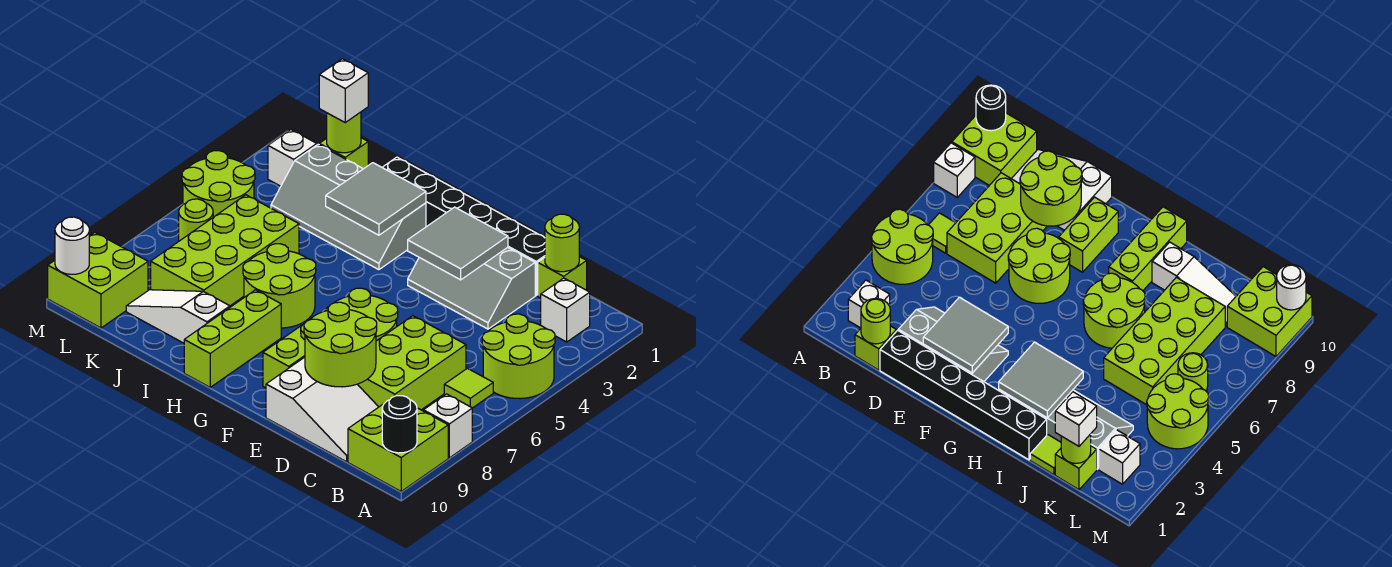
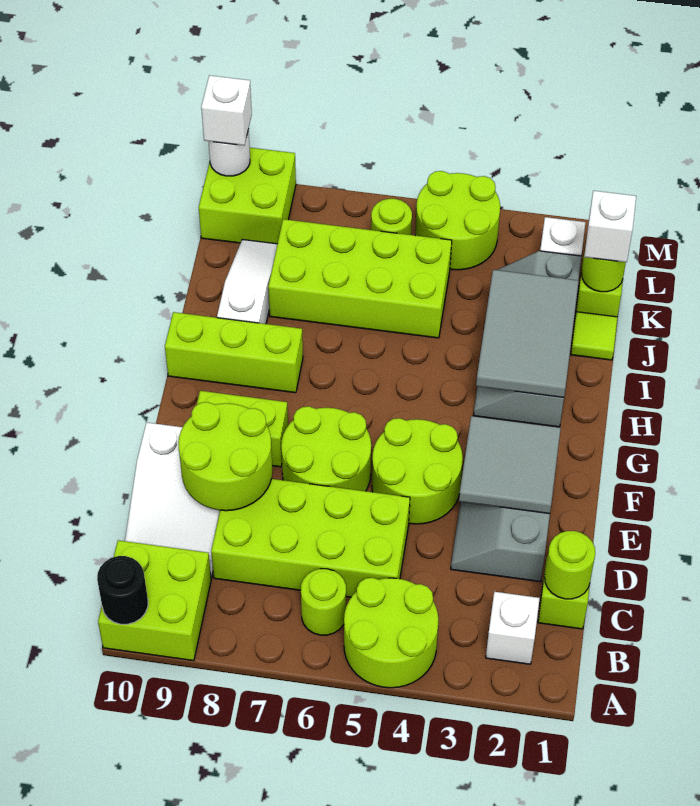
white 1x1 brick [423,394,472,458] -> white 1x1 brick moved to [201,75,252,145]
lime 1x1 tile [444,368,493,408] -> lime 1x1 round brick [301,569,346,635]
lime 2x3 brick [358,316,466,410] -> lime 2x4 brick [211,479,410,597]
black 1x6 brick [382,157,545,295] -> none
grey 2x2 tile [326,163,426,235] -> grey 2x3 tile [476,270,579,397]
lime 2x2 round brick [243,244,316,328] -> lime 2x2 round brick moved to [372,418,463,524]

